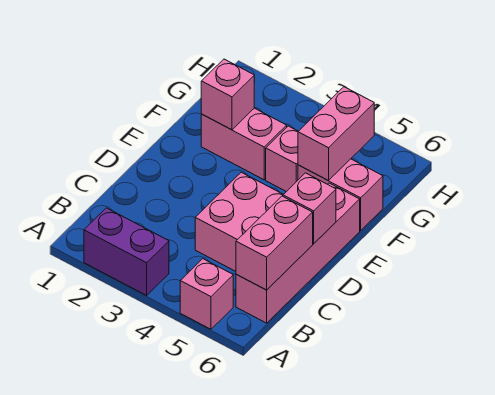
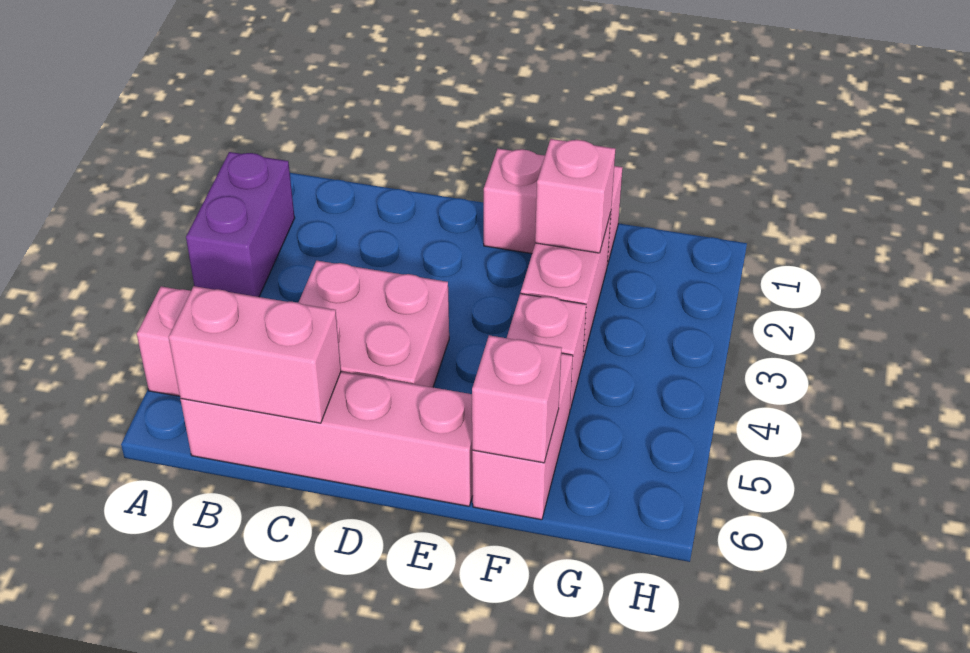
pink 1x1 brick [283,173,336,244] -> pink 1x1 brick moved to [472,335,561,463]
pink 1x2 brick [298,87,374,180] -> pink 1x2 brick moved to [484,149,623,265]

